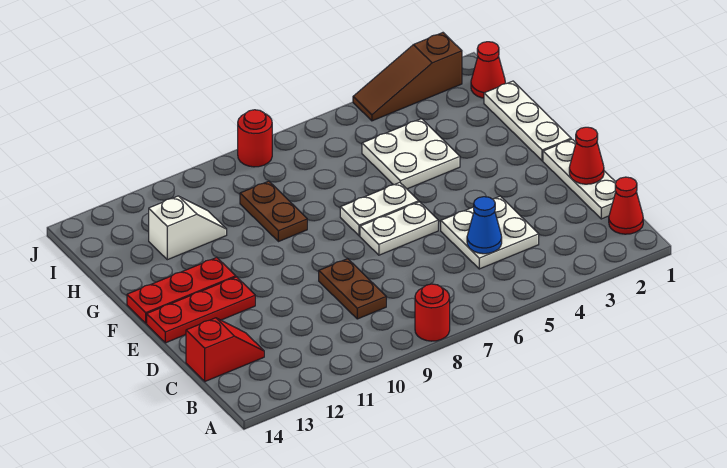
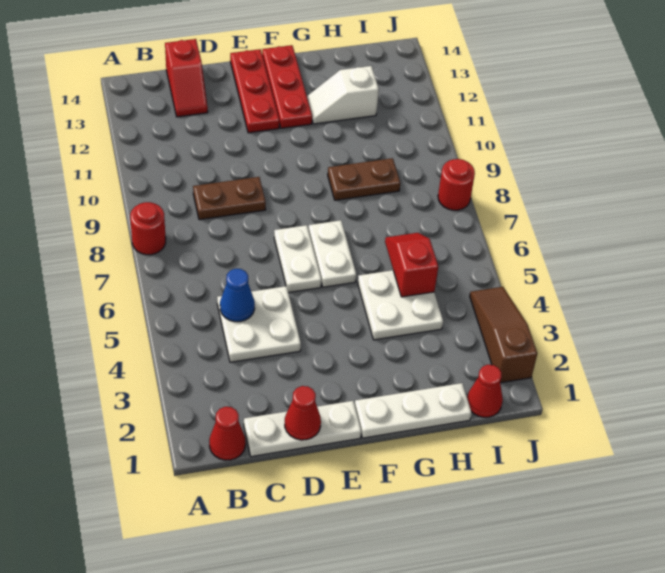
none -> red 1x2 slope [385,233,438,297]
white 1x2 slope [149,196,227,260] -> white 1x2 slope turned to [307,66,379,124]

